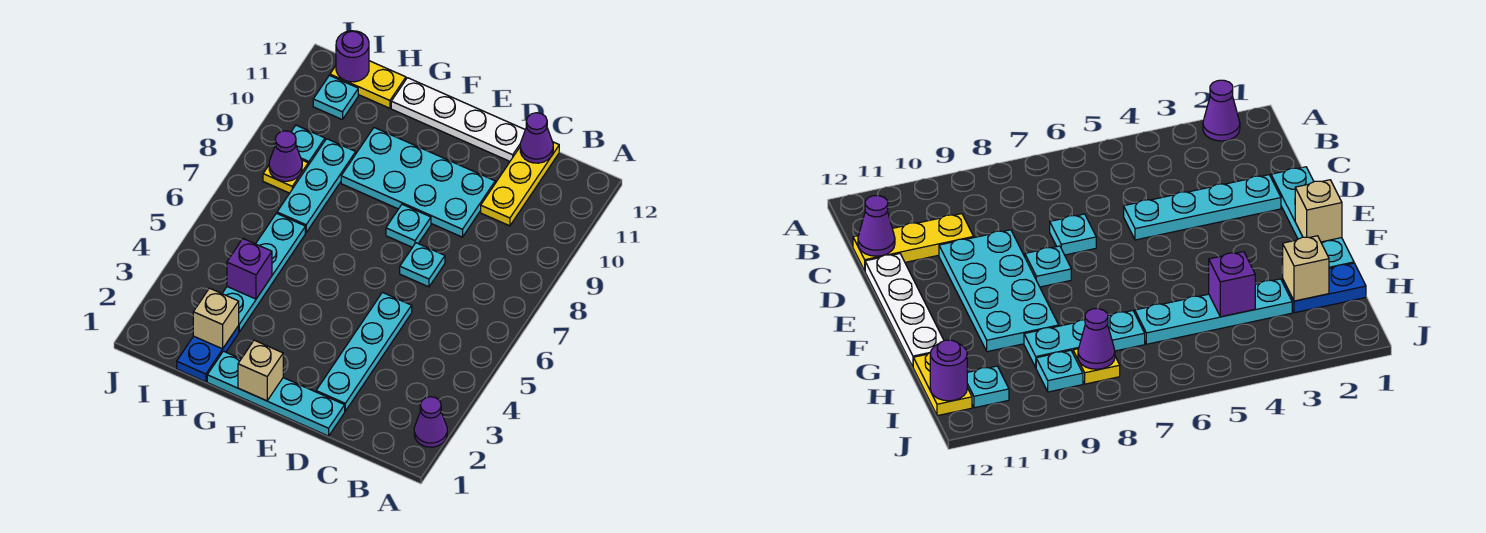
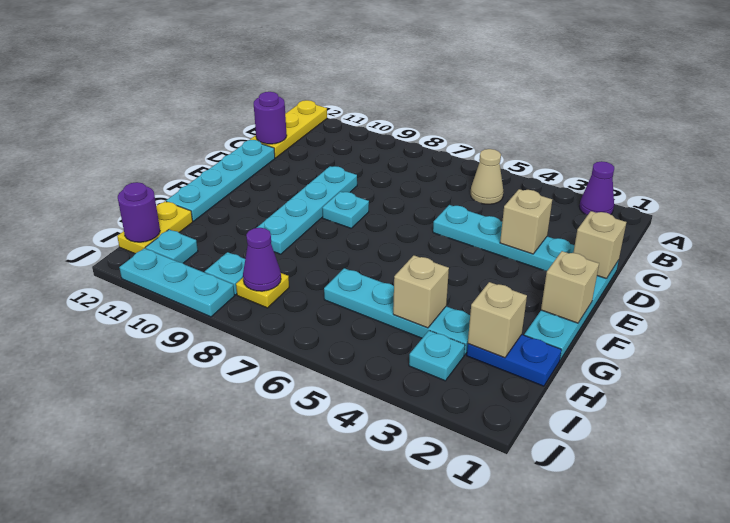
none -> tan 1x1 cone [471,149,503,204]
yellow 1x3 plate [481,142,559,226] -> yellow 1x3 plate turned to [250,100,327,158]
purple 1x1 cone [520,113,553,163] -> purple 1x1 round brick [254,92,287,144]
none -> tan 1x1 brick [573,211,626,279]
none -> tan 1x1 brick [500,189,552,254]
cyan 1x1 plate [400,243,445,287] -> cyan 1x1 plate moved to [409,331,465,381]
cyan 2x4 plate [341,128,495,237] -> cyan 1x4 plate [257,166,357,254]
white 1x4 plate [391,78,525,161] -> cyan 1x4 plate [166,140,275,221]
purple 1x1 brick [227,239,272,299] -> tan 1x1 brick [393,255,449,328]
cyan 1x3 plate [277,139,356,233] -> cyan 1x3 plate moved to [119,248,235,317]

